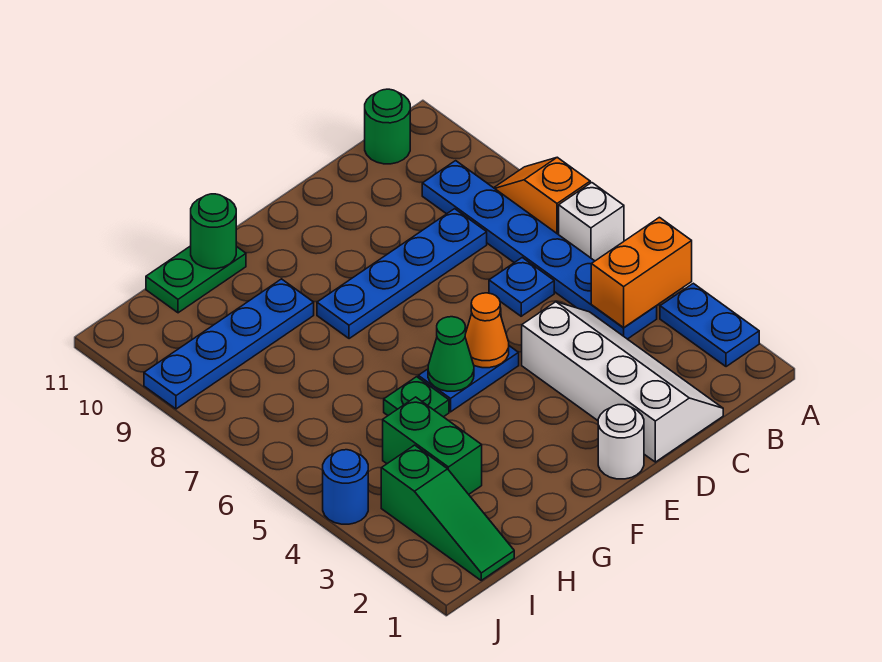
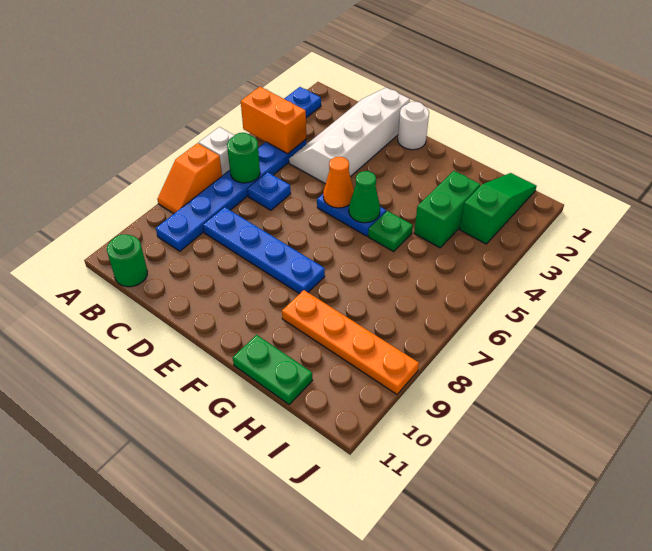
blue 1x4 plate [144,279,314,409] -> orange 1x4 plate [282,290,419,394]
green 1x1 round brick [191,194,236,269] -> green 1x1 round brick moved to [227,133,260,183]
blue 1x1 round brick [323,450,368,524] -> none

